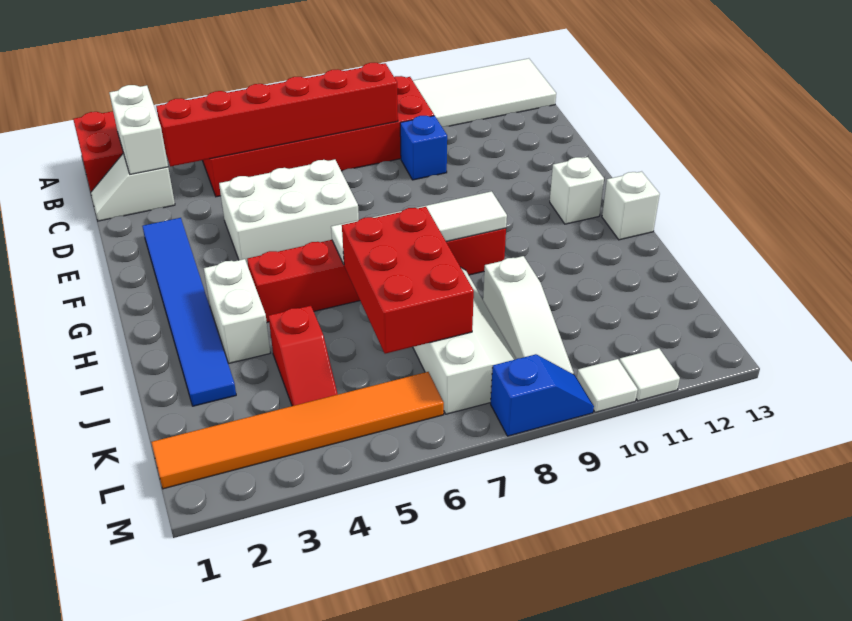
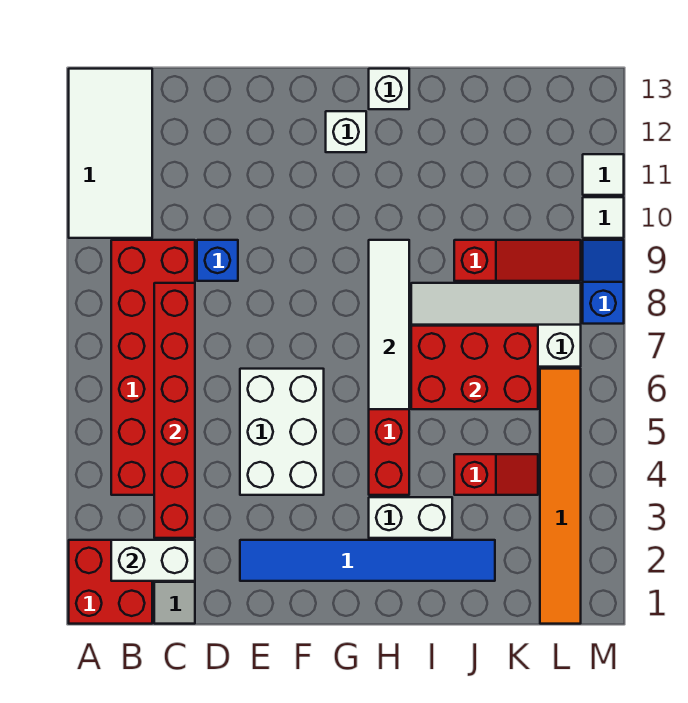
white 1x3 slope [483,256,574,374] -> red 1x3 slope [454,240,581,281]

